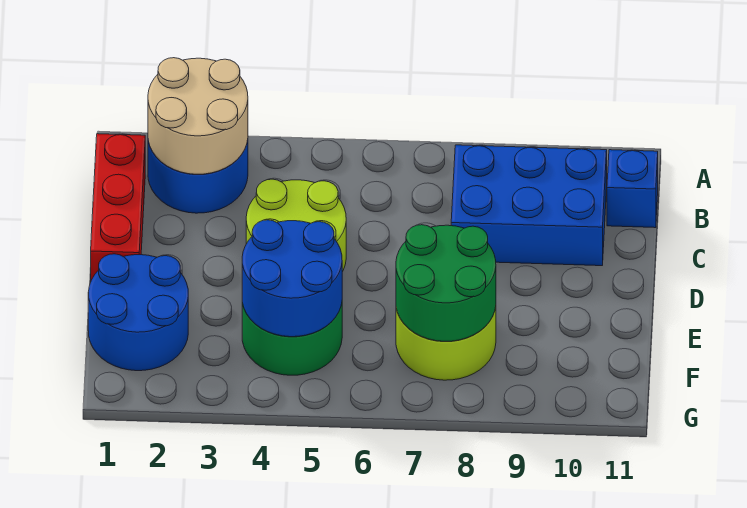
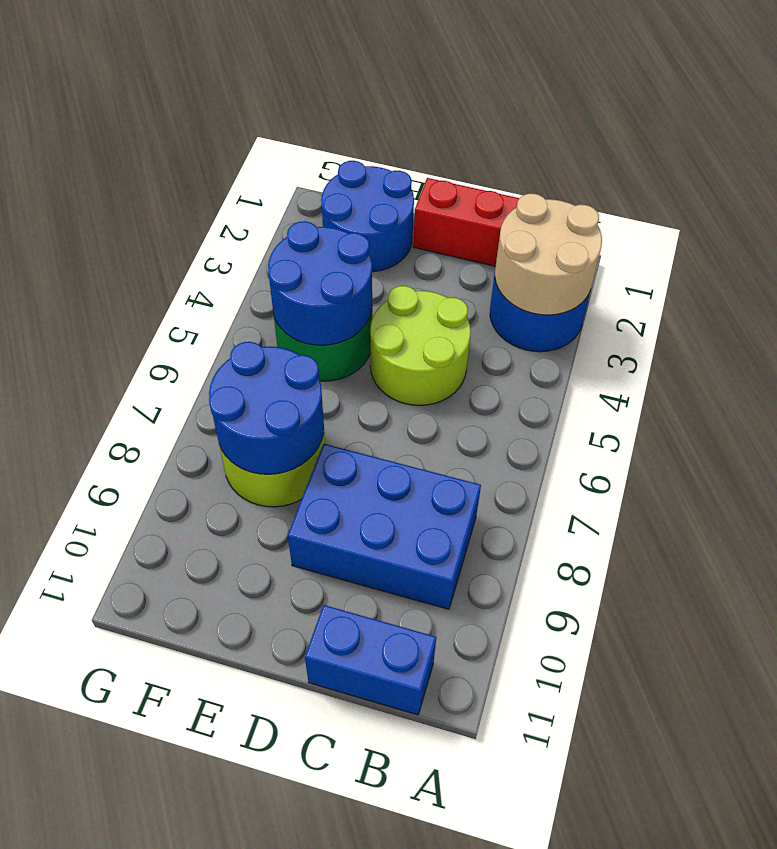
blue 2x3 brick [451,145,607,266] -> blue 2x3 brick turned to [288,444,481,609]
blue 1x1 brick [607,150,658,228] -> blue 1x2 brick [305,605,436,715]
green 2x2 round brick [396,225,496,341] -> blue 2x2 round brick [209,342,324,474]

